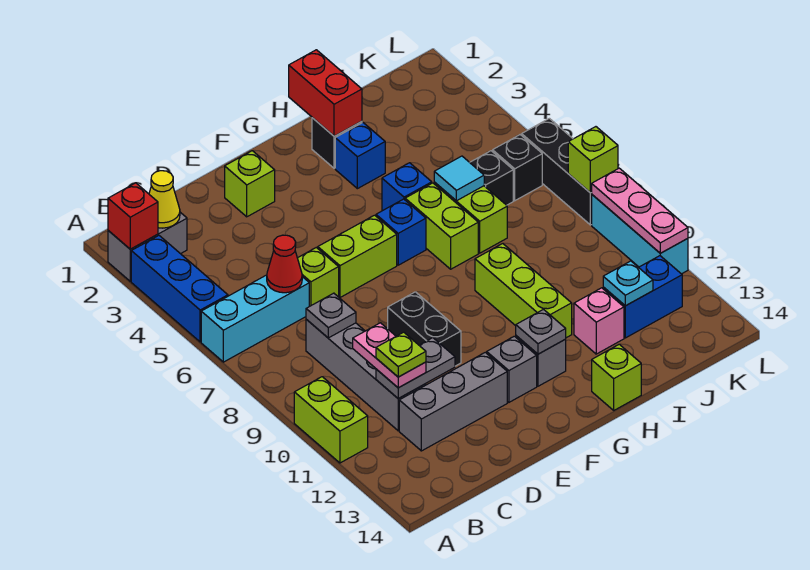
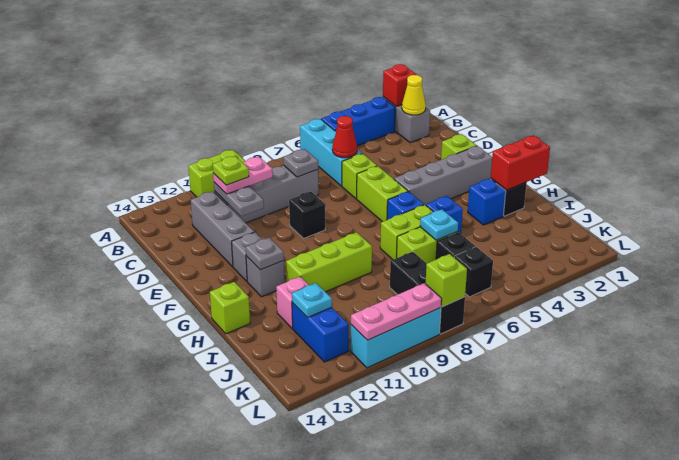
black 1x2 brick [387,292,461,366] -> black 1x1 brick [289,192,325,238]
none -> grey 1x4 brick [394,146,492,205]
cyan 1x1 tile [434,156,484,201] -> cyan 1x1 plate [420,209,458,240]
black 1x3 brick [522,118,592,225] -> black 1x3 brick turned to [390,252,465,334]

